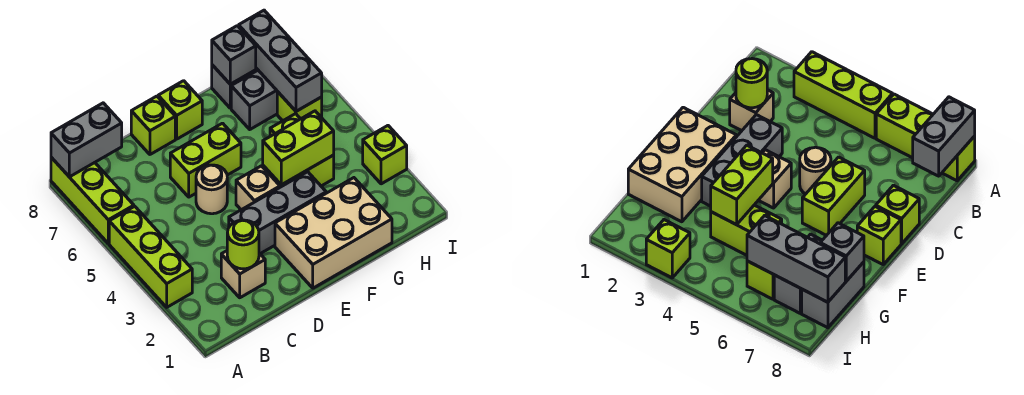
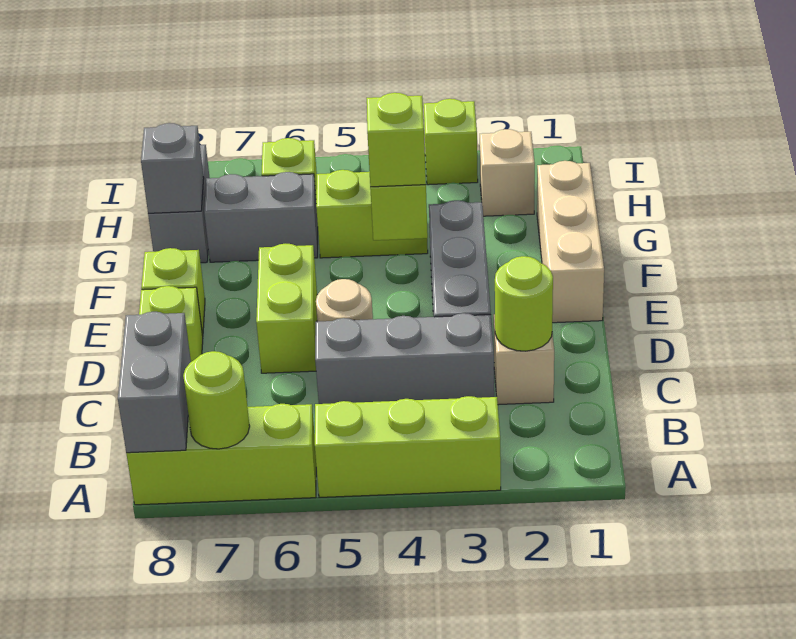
none -> lime 1x1 round brick [183,351,250,449]
tan 2x3 brick [275,178,392,288] -> tan 1x3 brick [537,161,604,323]
tan 1x1 brick [236,166,280,210] -> tan 1x1 brick moved to [480,129,535,216]
none -> lime 1x1 brick [367,93,426,187]
grey 1x2 brick [231,70,277,129] -> grey 1x2 brick turned to [204,172,318,262]
grey 1x3 brick [239,10,322,111] -> grey 1x3 brick moved to [315,313,494,404]

